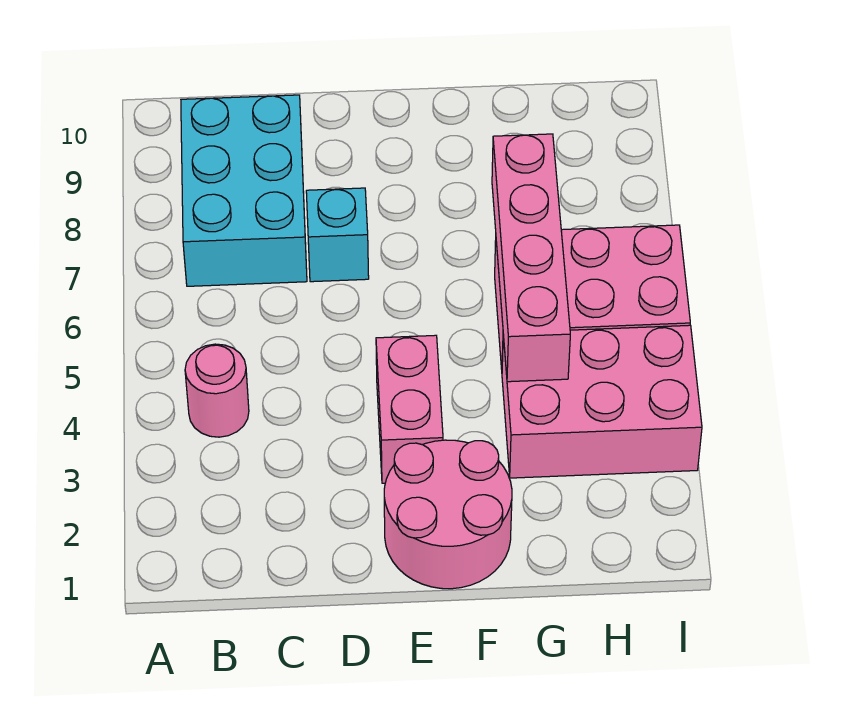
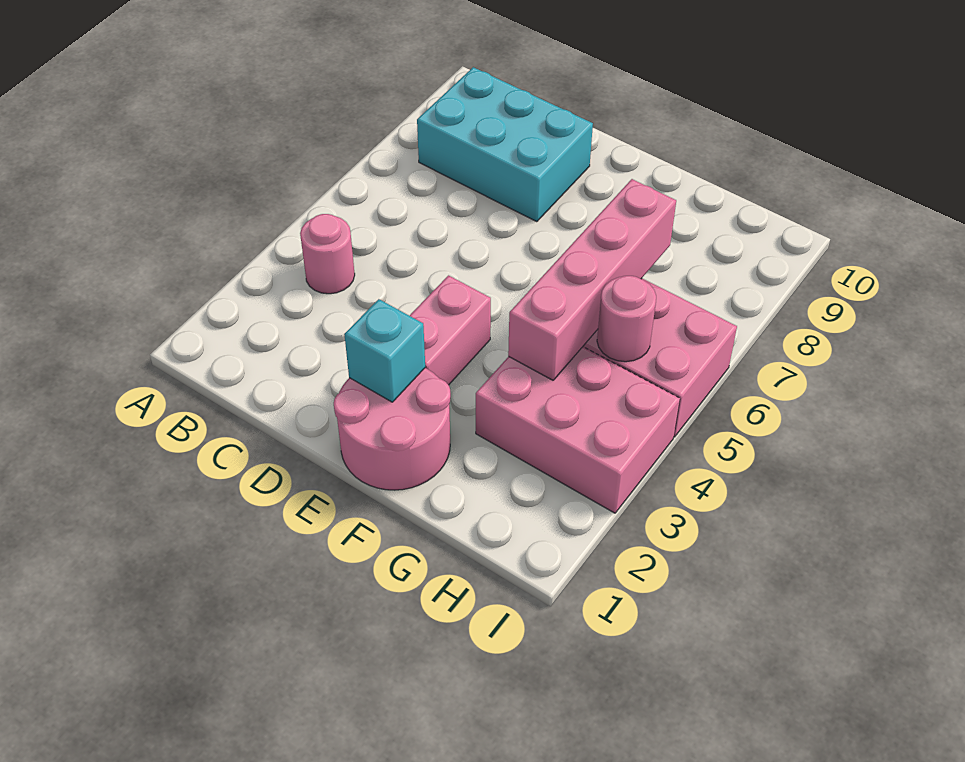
cyan 2x3 brick [181,95,307,286] -> cyan 2x3 brick turned to [417,67,593,222]
cyan 1x1 brick [306,188,369,282] -> cyan 1x1 brick moved to [344,299,425,402]
none -> pink 1x1 round brick [597,276,656,362]

